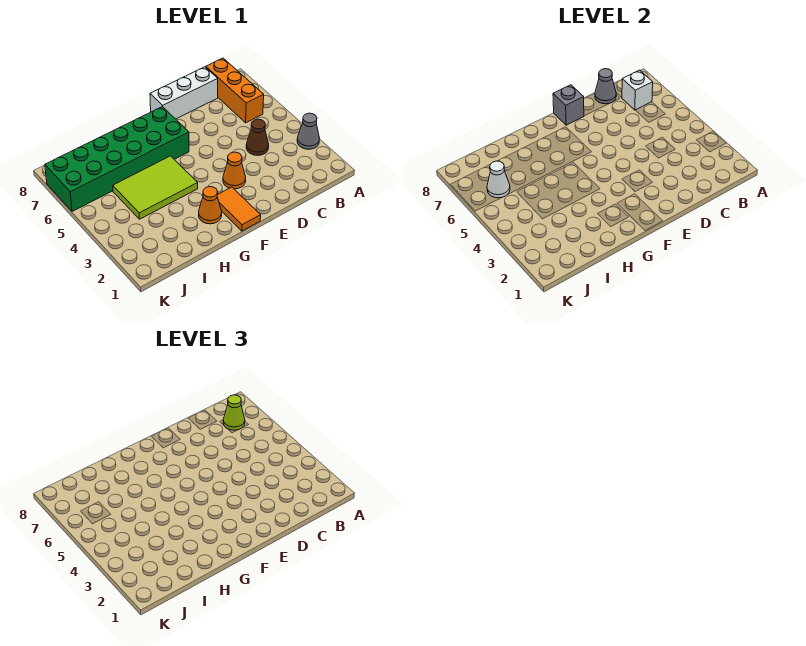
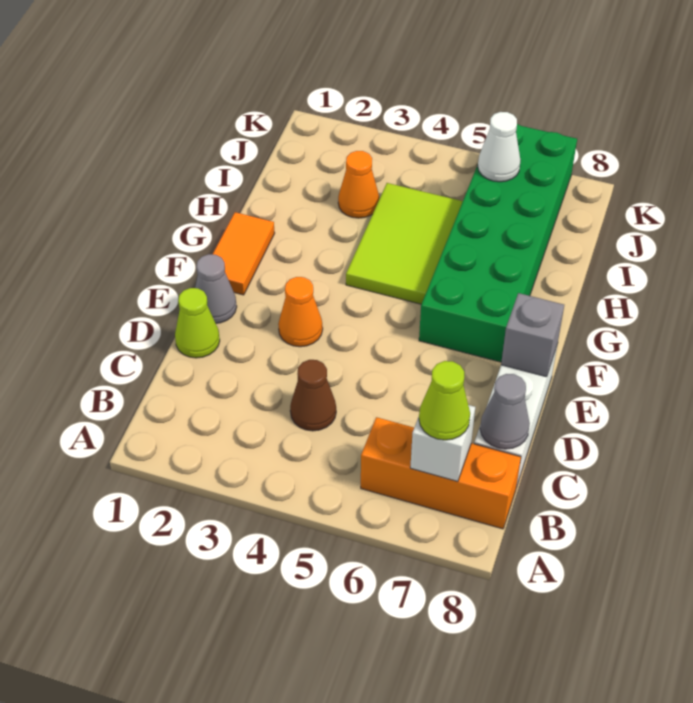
grey 1x1 cone [297,113,320,149] -> grey 1x1 cone moved to [195,254,237,323]
none -> lime 1x1 cone [175,288,220,358]
orange 1x2 tile [217,187,261,231] -> orange 1x2 tile turned to [213,212,275,295]
orange 1x1 cone [199,187,222,224] -> orange 1x1 cone moved to [338,151,379,218]

